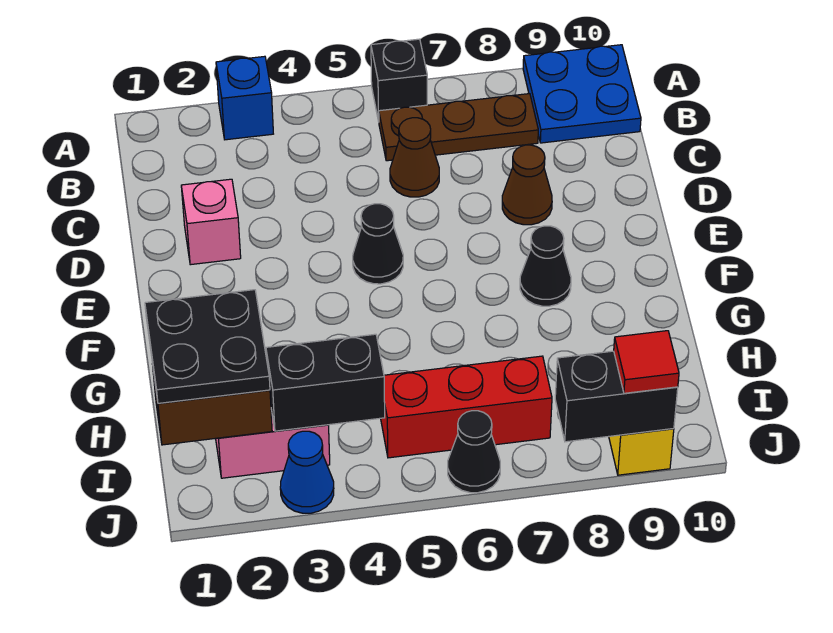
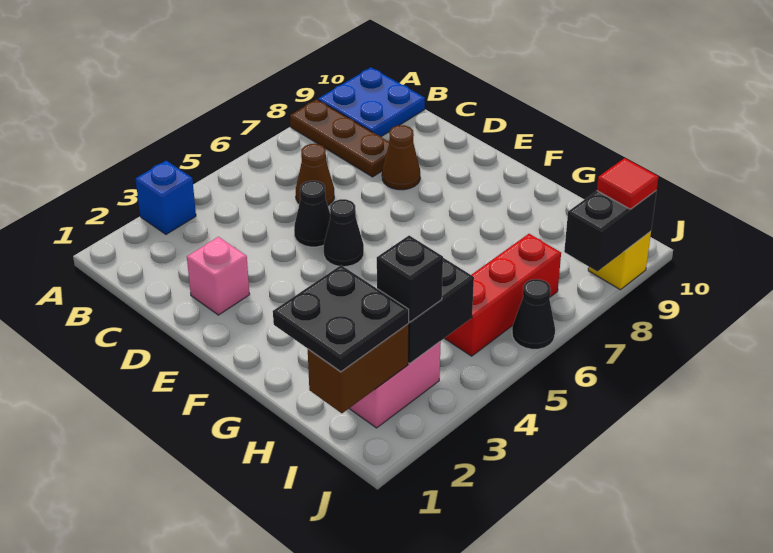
black 1x1 brick [371,39,427,121] -> black 1x1 brick moved to [377,236,443,322]
brown 1x3 plate [379,94,538,161] -> brown 1x3 plate turned to [290,99,389,177]
black 1x1 cone [520,226,571,306] -> black 1x1 cone moved to [294,181,330,247]
blue 1x1 cone [280,431,334,513] -> none

